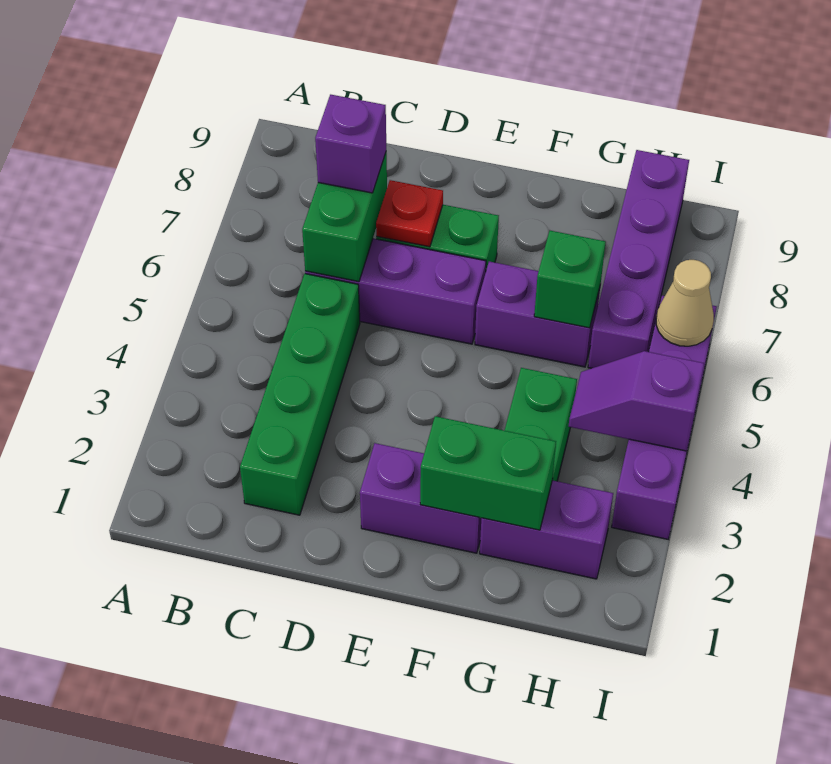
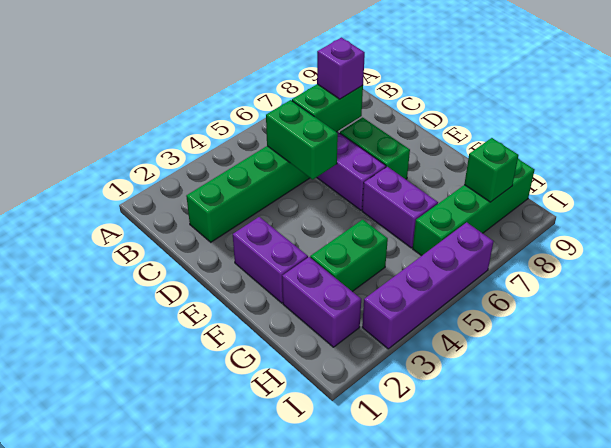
red 1x1 plate [376,180,443,247] -> none
green 1x2 brick [420,416,556,530] -> green 1x2 brick moved to [266,100,338,179]
green 1x1 brick [534,231,606,328] -> green 1x1 brick moved to [464,138,519,202]
purple 1x2 slope [569,351,704,451] -> none
purple 1x4 brick [588,150,689,368] -> green 1x4 brick [413,158,534,256]
tan 1x1 cone [656,260,714,346] -> none

